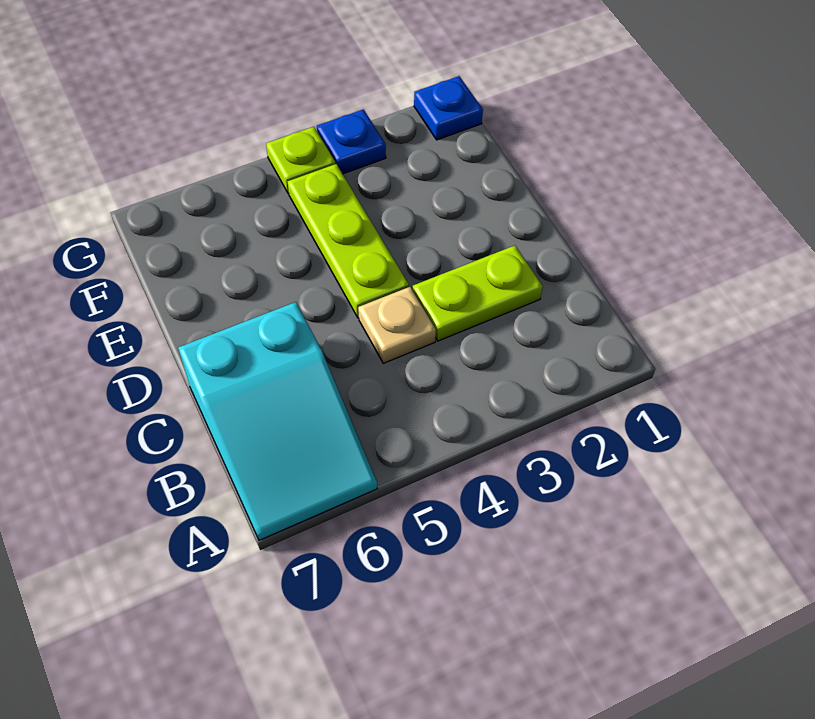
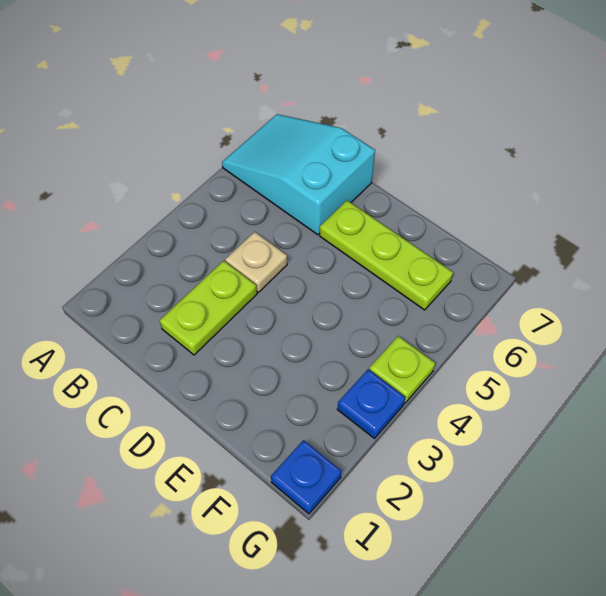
lime 1x3 plate [288,164,409,318] -> lime 1x3 plate moved to [320,200,453,310]

